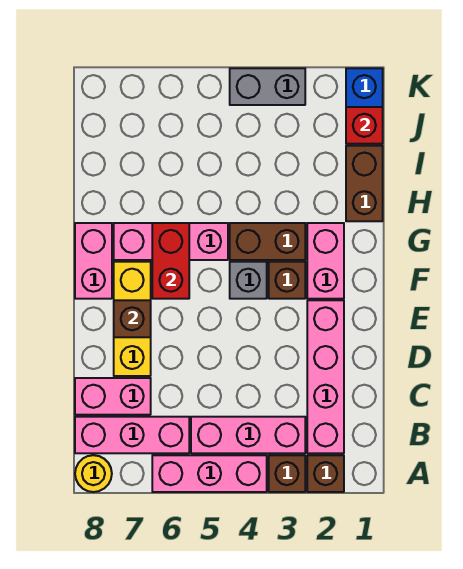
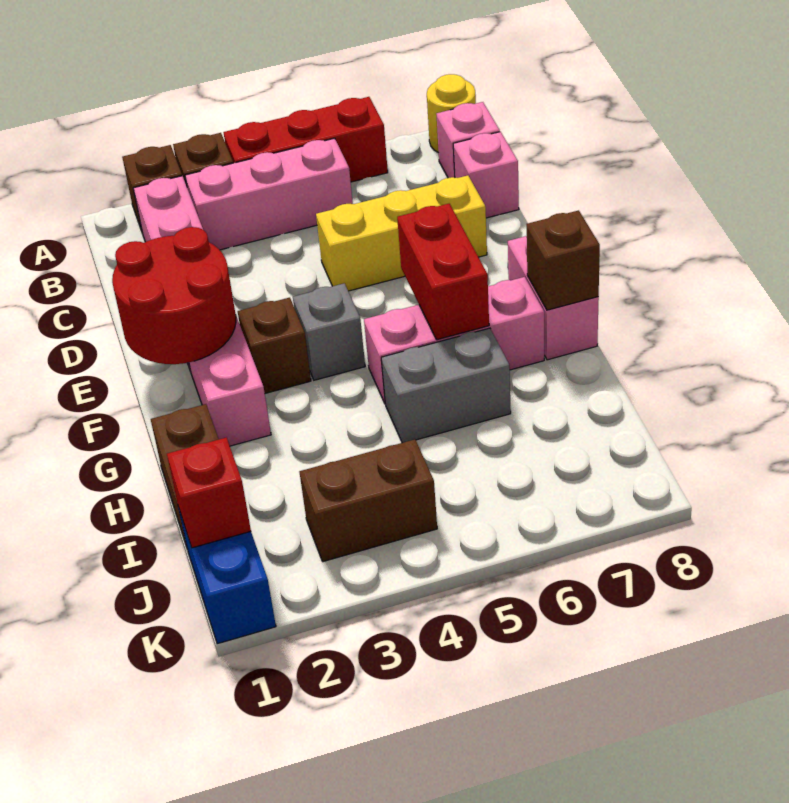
pink 1x3 brick [152,455,267,492] -> red 1x3 brick [223,97,388,182]
pink 1x3 brick [75,417,189,453] -> pink 1x1 brick [436,102,500,178]
pink 1x2 brick [75,378,151,415] -> pink 1x1 brick [453,132,519,218]
yellow 1x3 brick [114,262,151,376] -> yellow 1x3 brick turned to [316,175,487,291]
none -> red 2x2 round brick [112,227,236,364]
brown 1x1 brick [114,300,151,337] -> brown 1x1 brick moved to [527,210,600,310]
brown 1x2 brick [230,223,305,260] -> brown 1x2 brick moved to [299,439,437,562]
grey 1x2 brick [230,68,305,105] -> grey 1x2 brick moved to [381,328,511,443]

